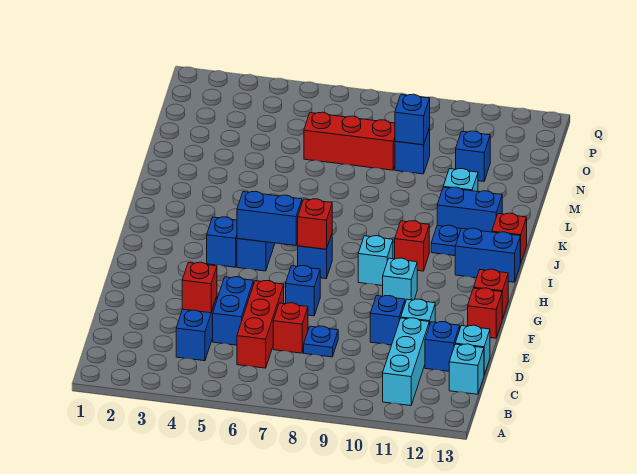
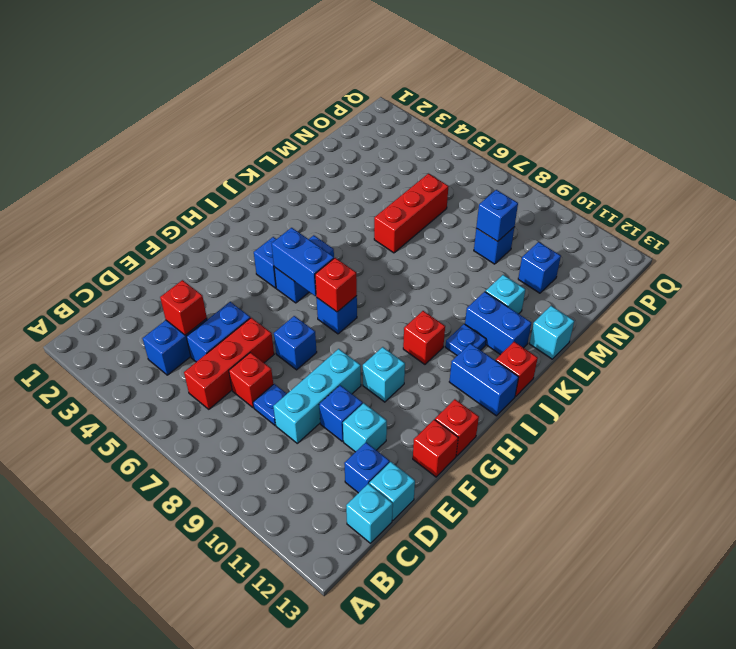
cyan 1x3 brick [383,318,429,406] -> cyan 1x3 brick moved to [273,349,361,443]
cyan 1x1 brick [358,236,393,286] -> cyan 1x1 brick moved to [530,306,574,359]
red 1x3 brick [304,112,395,170] -> red 1x3 brick turned to [374,173,448,253]

